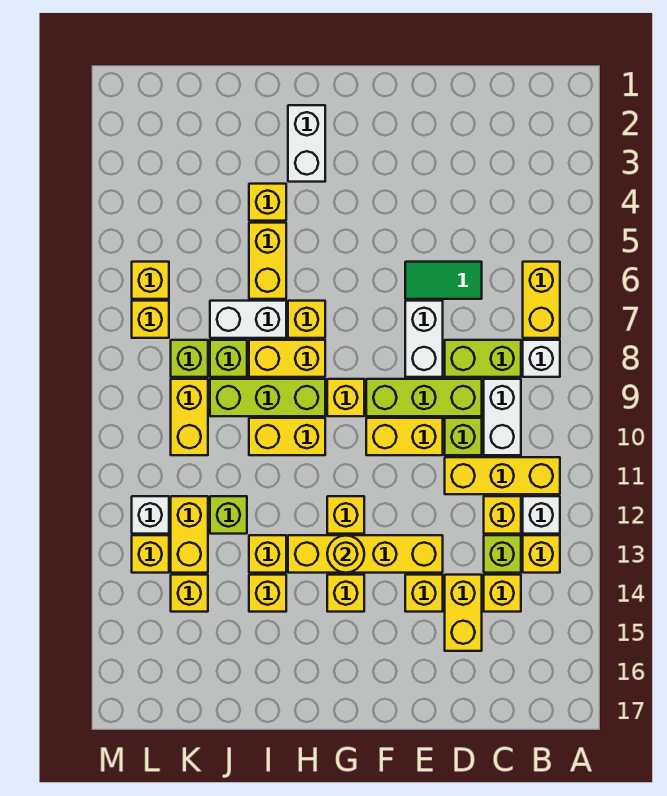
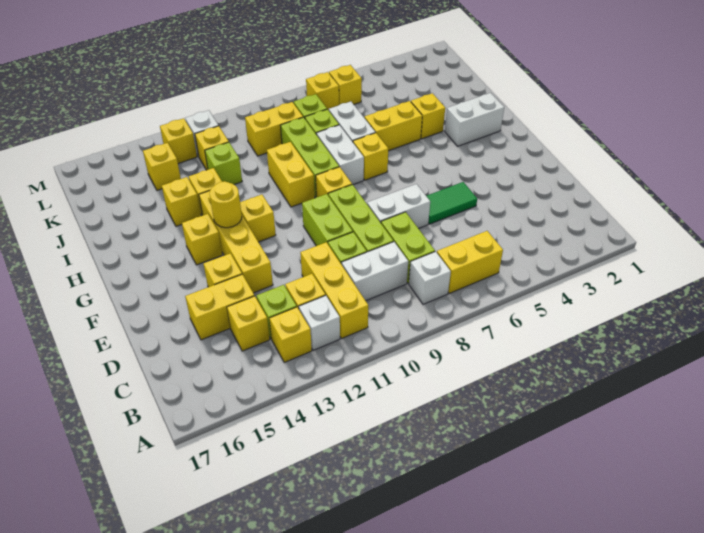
green 1x2 tile [405,262,482,299] -> green 1x2 tile turned to [427,182,477,224]
yellow 1x2 brick [366,418,443,455] -> lime 1x2 brick [302,194,353,246]
yellow 1x2 brick [249,340,325,377] -> white 1x2 brick [316,125,364,185]
yellow 1x2 brick [171,496,208,573] -> yellow 1x1 brick [195,126,229,170]

